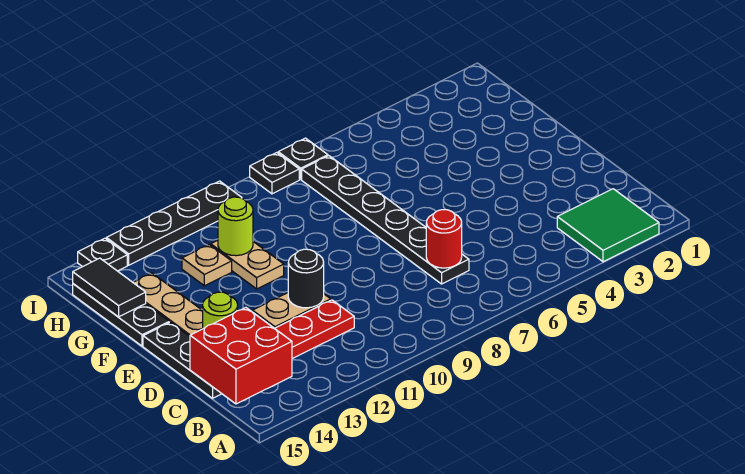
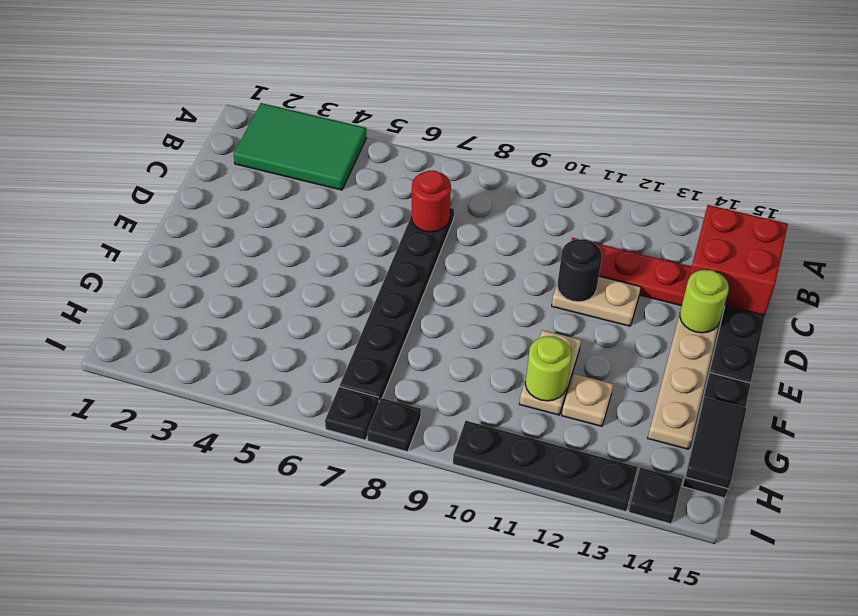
green 2x2 tile [557,189,659,262] -> green 2x3 tile [234,103,366,190]

